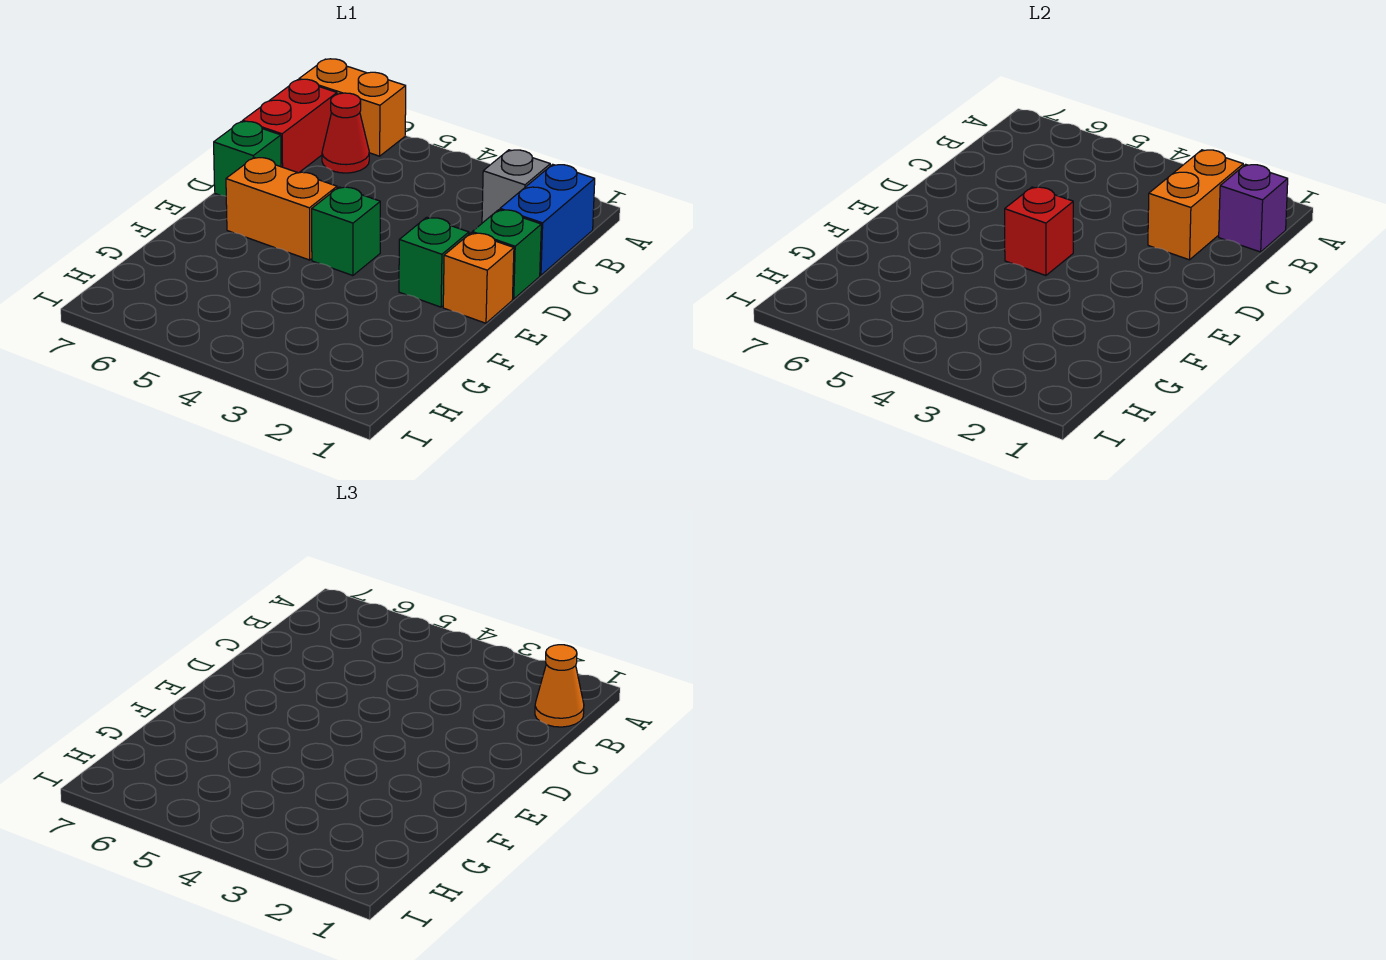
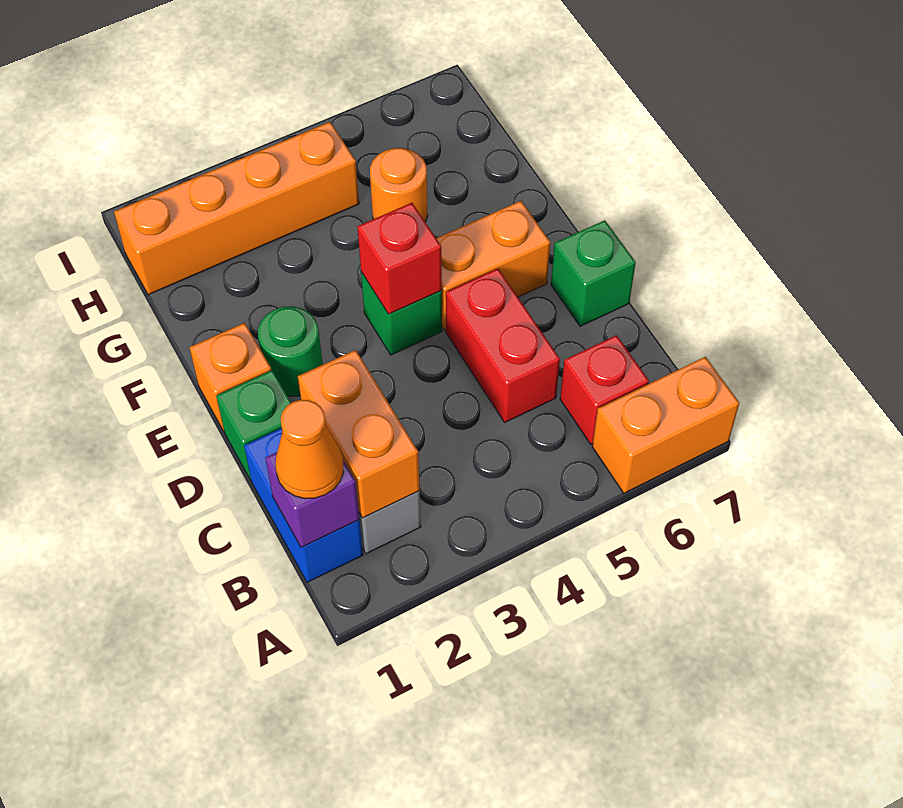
red 1x1 cone [322,93,369,173] -> red 1x1 brick [560,335,649,444]
red 1x2 brick [243,79,337,173] -> red 1x2 brick moved to [446,269,560,422]
green 1x1 brick [399,217,469,307] -> green 1x1 round brick [258,306,323,396]
none -> orange 1x1 round brick [370,148,428,222]
none -> orange 1x4 brick [114,122,359,295]

